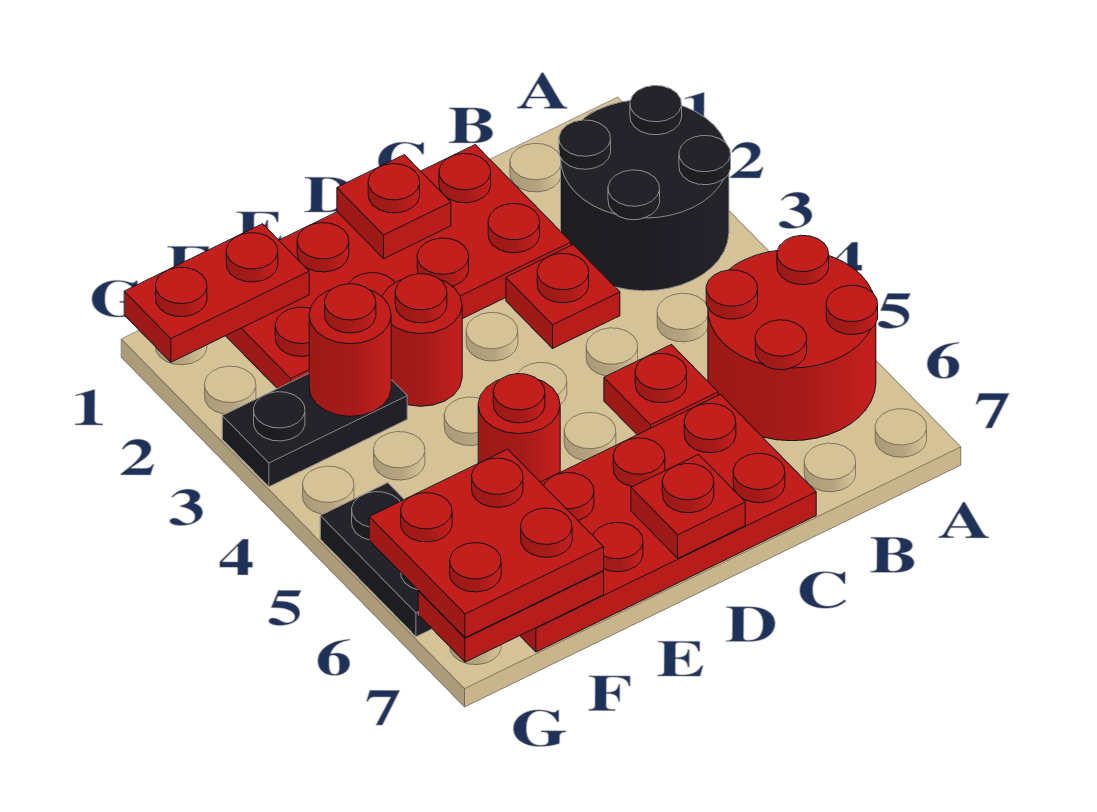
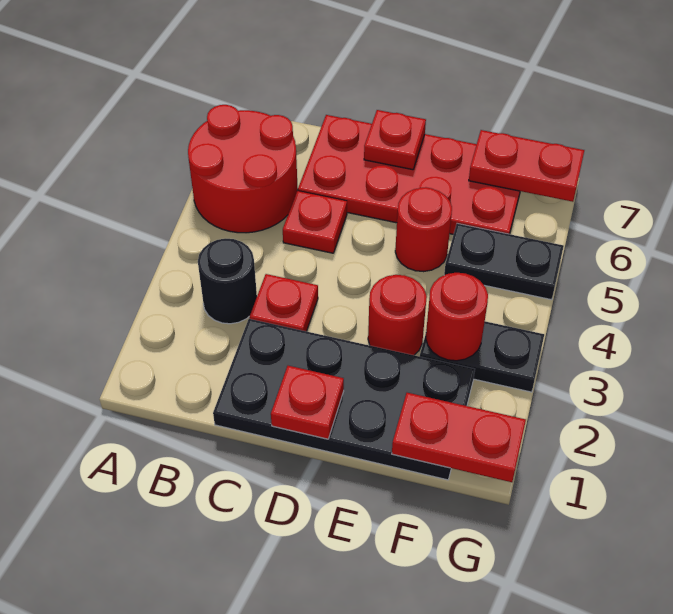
black 2x2 round brick [559,86,731,291] -> black 1x1 round brick [198,239,257,324]
red 2x4 plate [226,145,571,389] -> black 2x4 plate [213,319,475,480]
red 2x2 plate [369,449,604,638] -> none
black 1x2 plate [320,483,432,637] -> black 1x2 plate turned to [444,224,564,300]

